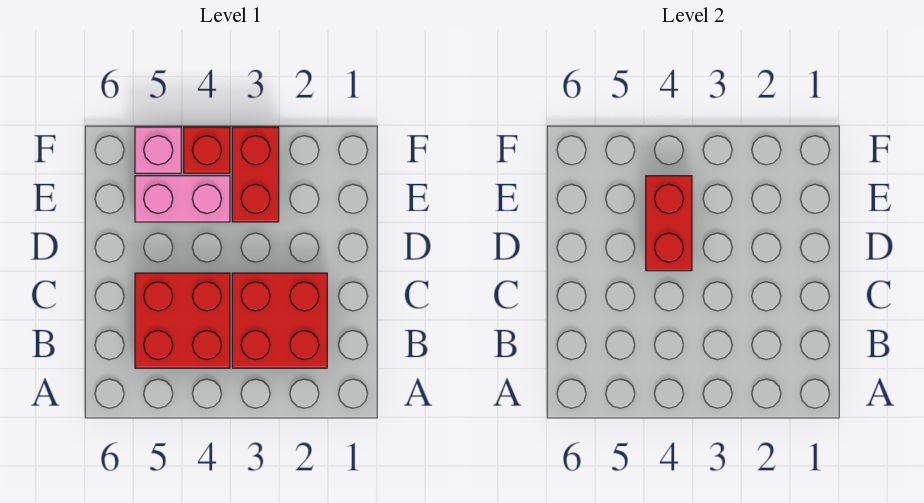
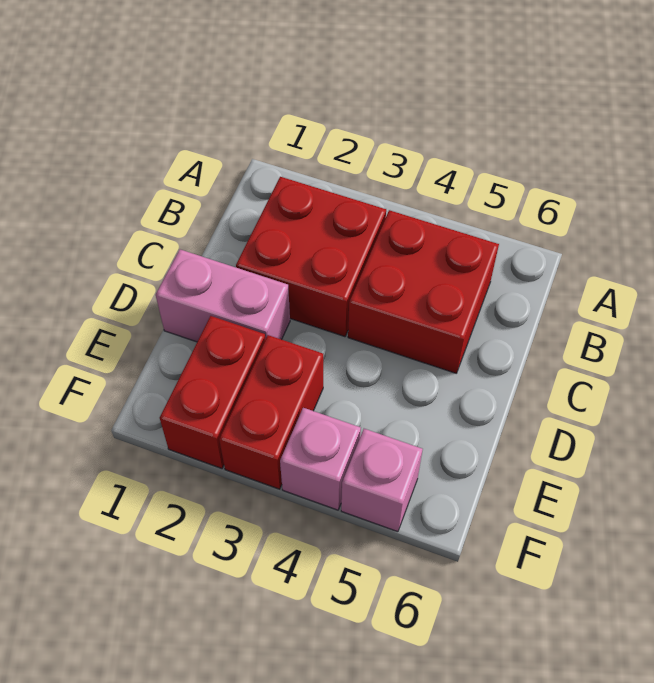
red 1x2 brick [646,176,692,271] -> red 1x2 brick moved to [160,316,265,468]
pink 1x2 brick [135,176,230,222] -> pink 1x2 brick moved to [156,249,290,342]
red 1x1 brick [184,127,230,173] -> pink 1x1 brick [280,408,361,510]

